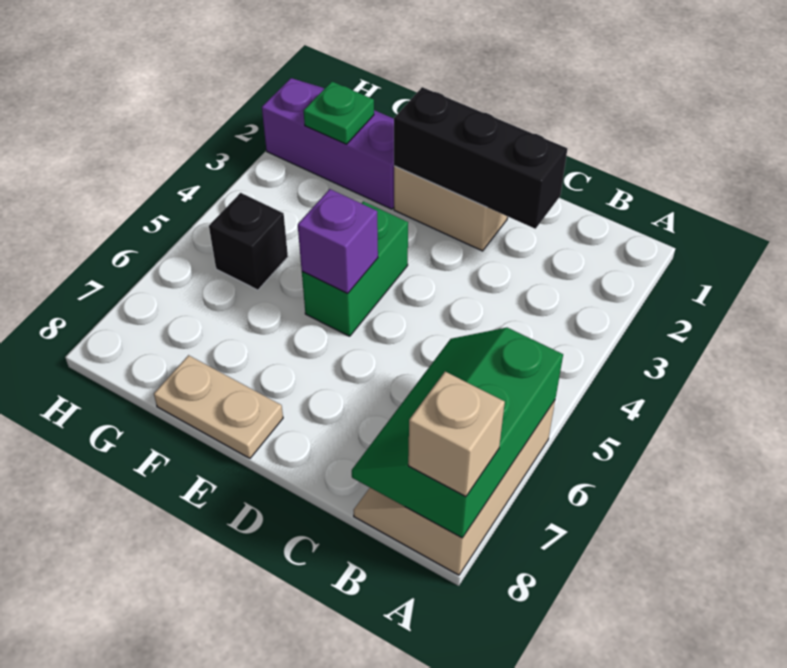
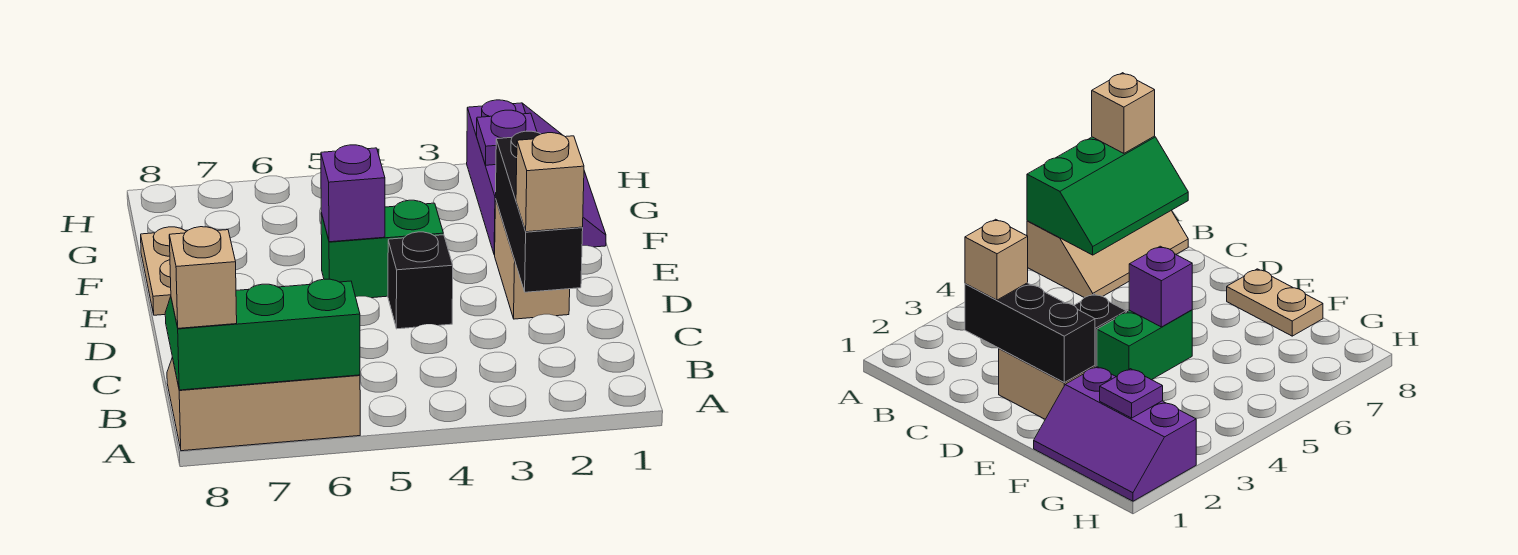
none -> tan 1x1 brick [516,133,584,232]
green 1x1 plate [304,82,374,144] -> purple 1x1 plate [477,110,537,165]
black 1x1 brick [209,193,288,290] -> black 1x1 brick moved to [388,232,453,329]

